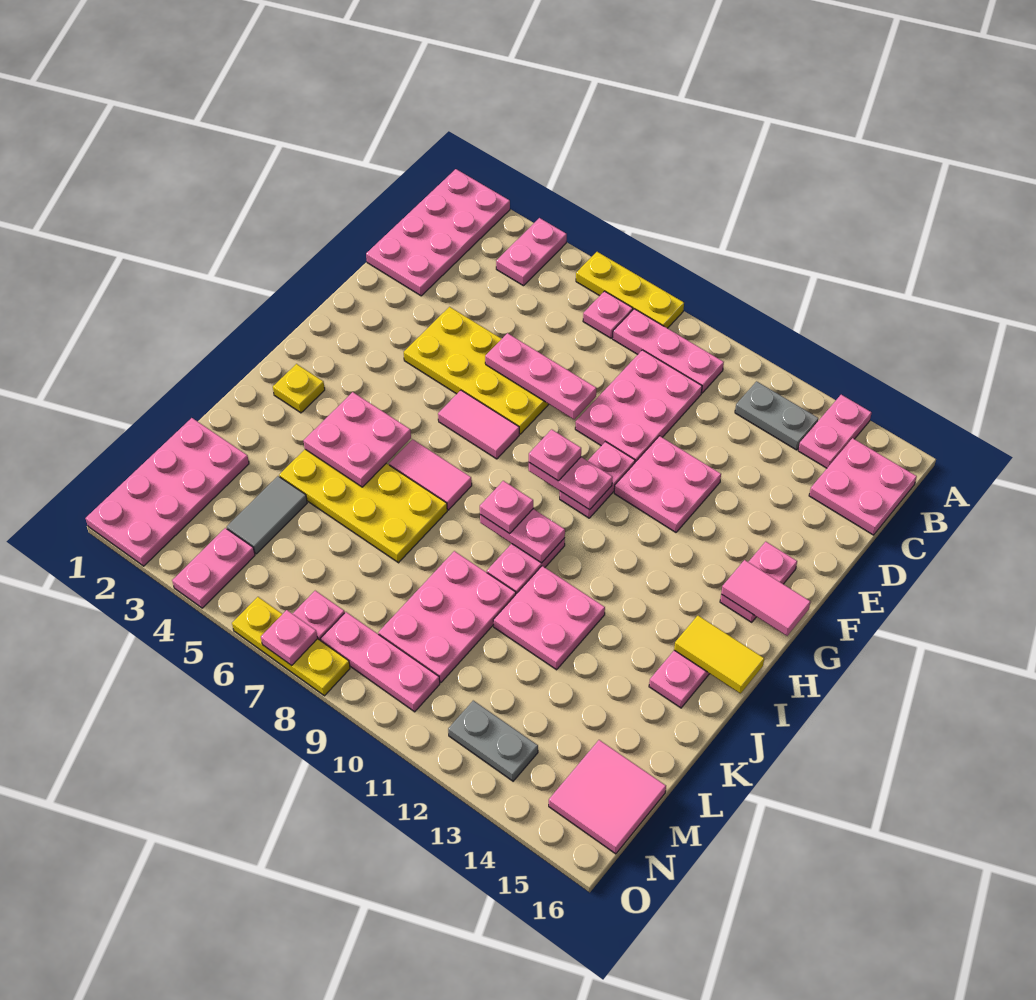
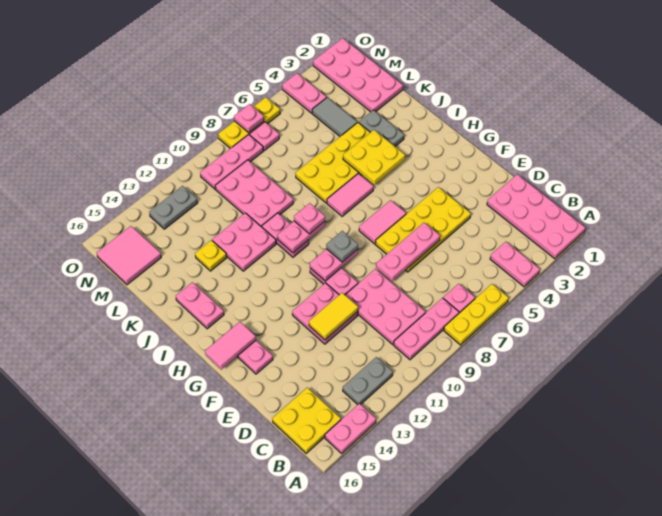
pink 1x2 plate [798,395,872,468] -> pink 1x2 plate turned to [325,404,376,453]
pink 2x2 plate [809,438,917,535] -> yellow 2x2 plate [272,388,341,453]
pink 1x1 plate [529,429,581,481] -> grey 1x1 plate [326,231,358,262]
yellow 1x1 plate [273,364,325,413] -> yellow 1x1 plate moved to [195,240,227,271]
pink 2x2 plate [303,392,411,487] -> yellow 2x2 plate [343,130,405,185]
yellow 1x2 tile [674,616,764,694] -> yellow 1x2 tile moved to [309,293,358,340]
none -> grey 1x2 plate [359,110,404,146]

